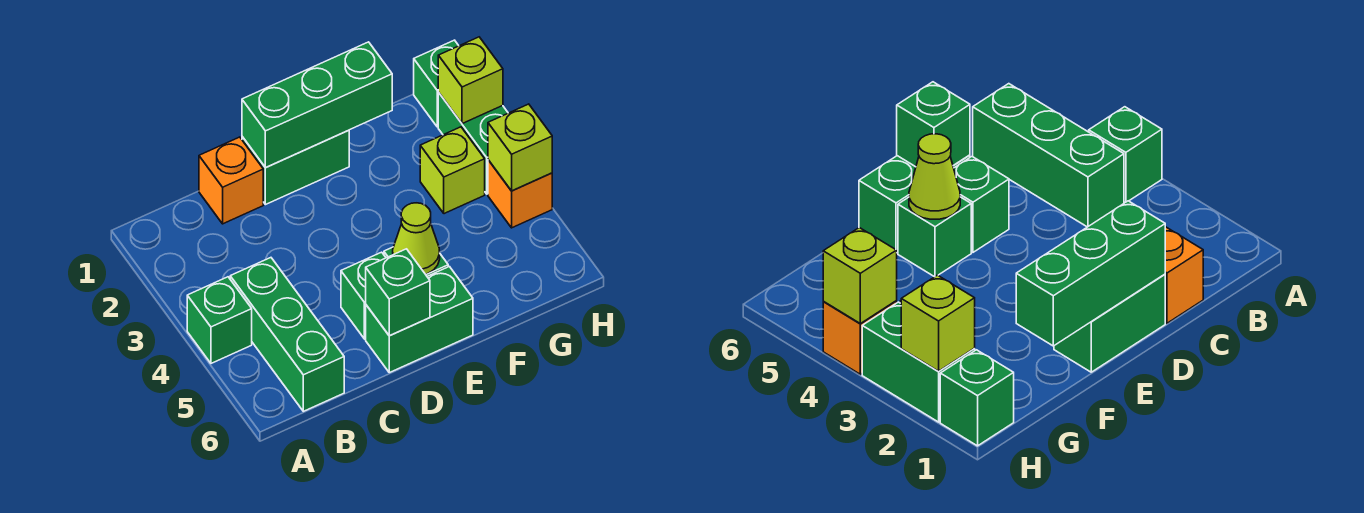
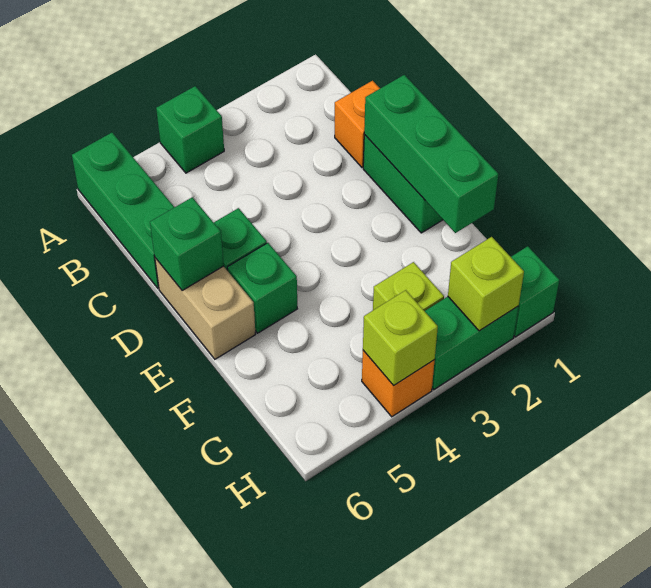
green 1x3 brick [230,258,344,411] -> green 1x3 brick turned to [72,133,174,288]
green 1x2 brick [366,267,473,373] -> tan 1x2 brick [155,258,256,359]
lime 1x1 cone [393,203,440,274] -> none

